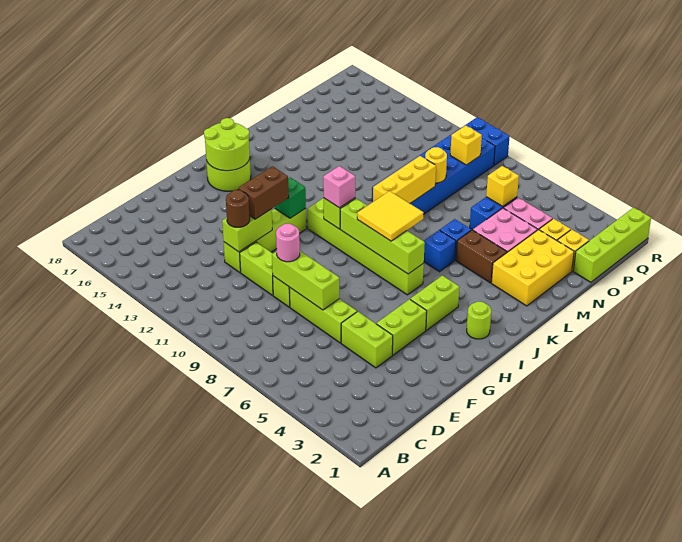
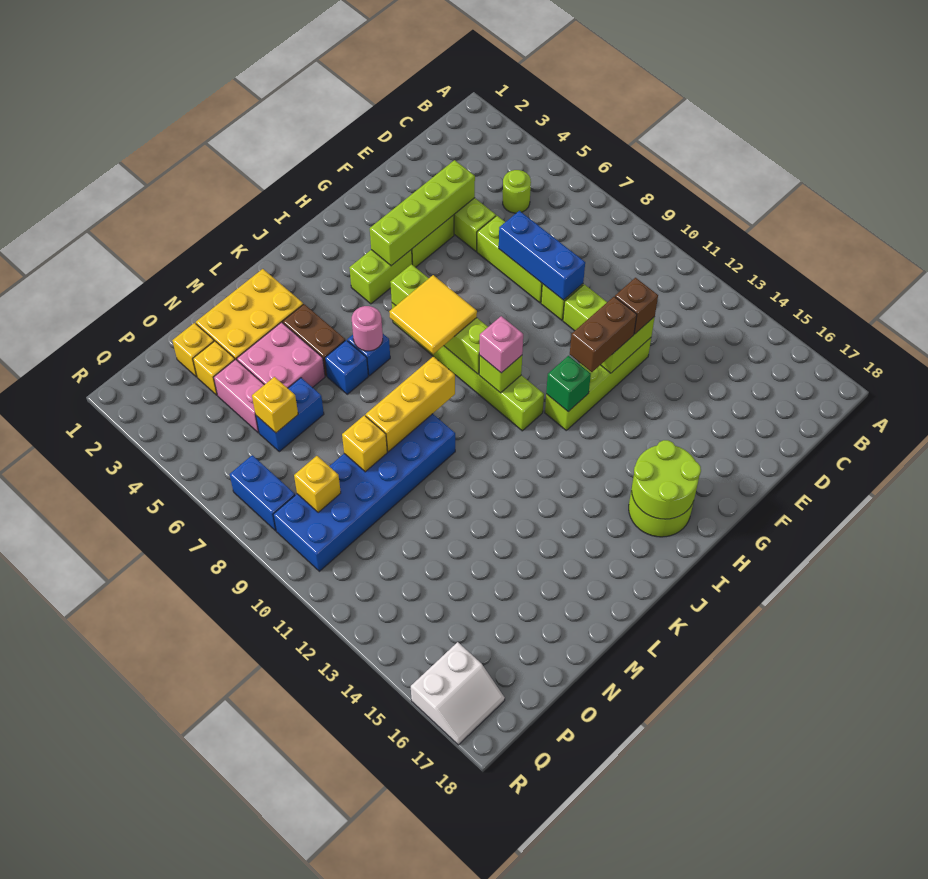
lime 1x3 brick [272,251,339,310] -> blue 1x3 brick [499,211,585,300]
pink 1x1 round brick [276,224,300,262] -> pink 1x1 round brick moved to [352,306,383,351]
brown 1x1 round brick [226,190,250,227] -> brown 1x1 brick [615,278,658,334]
lime 1x1 round brick [467,302,491,339] -> lime 1x1 round brick moved to [503,170,531,213]
yellow 1x1 round brick [425,147,447,183] -> yellow 1x1 brick [342,415,387,472]
lime 1x4 brick [573,207,651,282] -> lime 1x4 brick moved to [370,160,475,266]
none -> white 2x2 slope [411,642,505,745]
blue 1x2 brick [466,117,510,165] -> blue 1x2 brick moved to [230,455,295,531]

